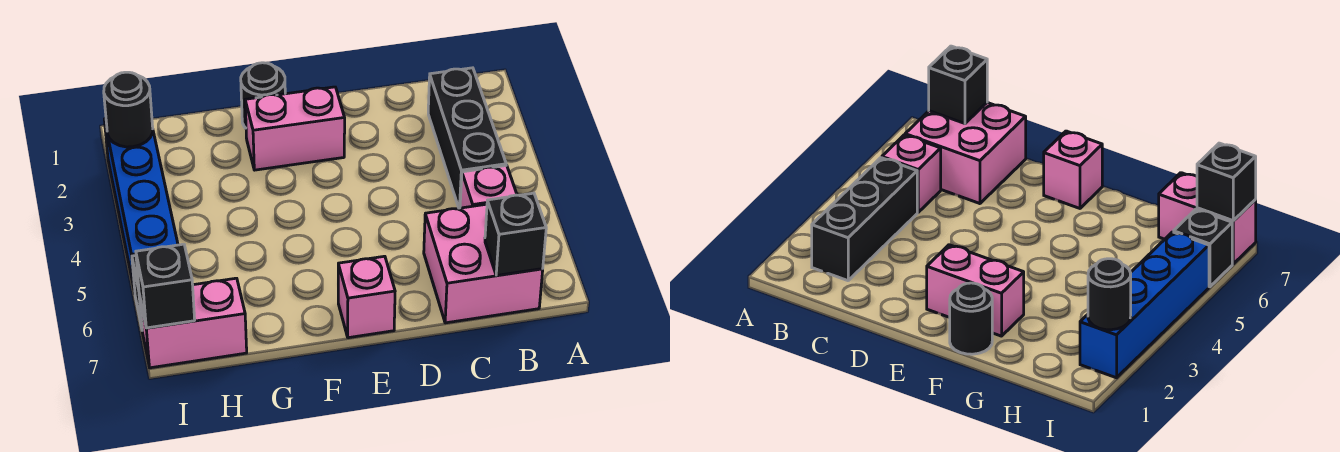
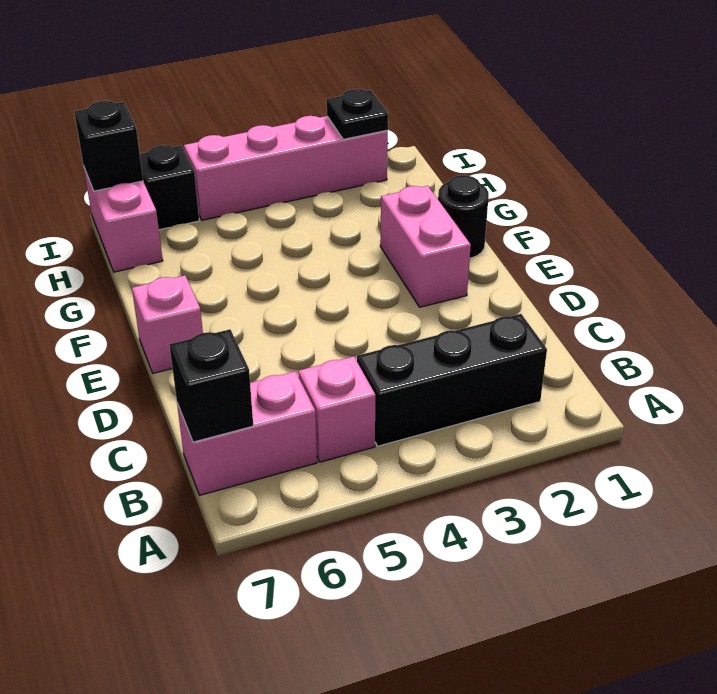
pink 2x2 brick [424,204,543,323] -> pink 1x2 brick [177,372,317,495]
blue 1x4 brick [104,119,178,292] -> pink 1x4 brick [184,116,388,220]
black 1x1 round brick [104,72,153,147] -> black 1x1 plate [327,89,388,139]

